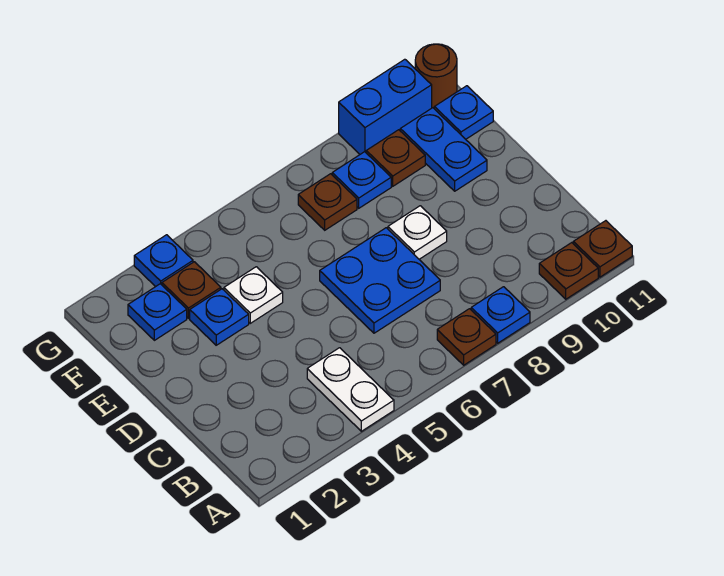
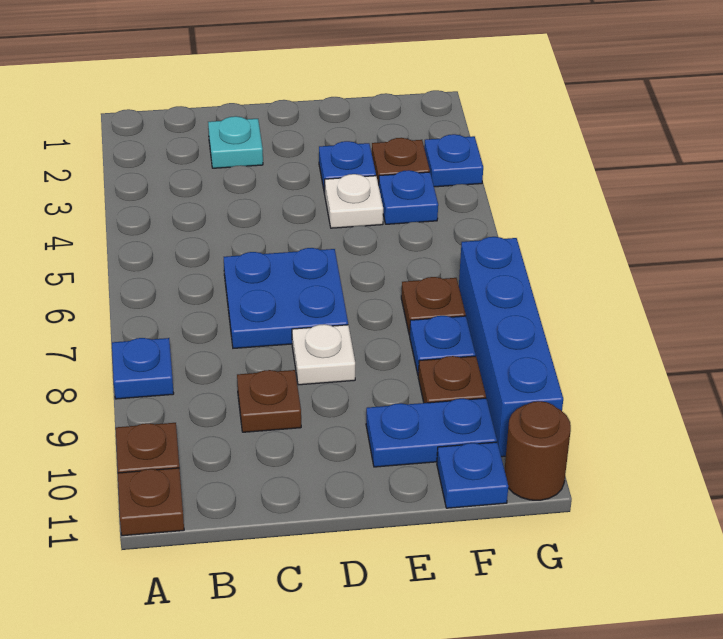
white 1x2 plate [307,348,394,431] -> none
brown 1x1 plate [437,309,496,365] -> brown 1x1 plate moved to [237,370,301,432]
none -> cyan 1x1 plate [208,116,263,168]
blue 1x1 plate [128,284,187,340] -> blue 1x1 plate moved to [379,170,438,224]
blue 1x2 brick [339,59,432,154] -> blue 1x4 brick [459,237,563,457]

